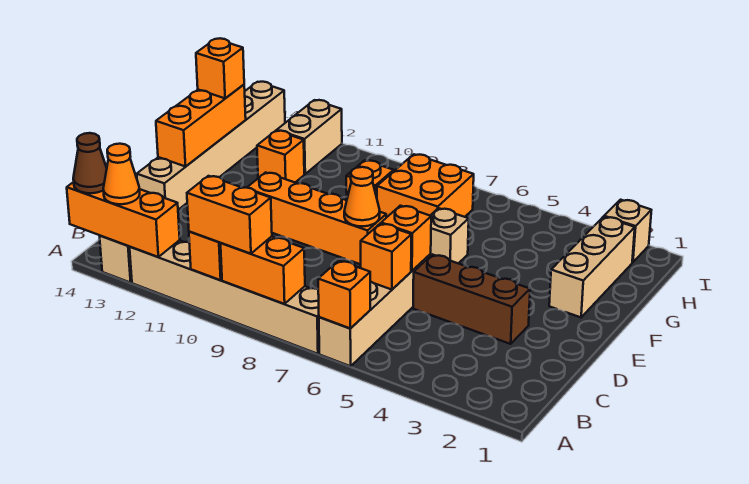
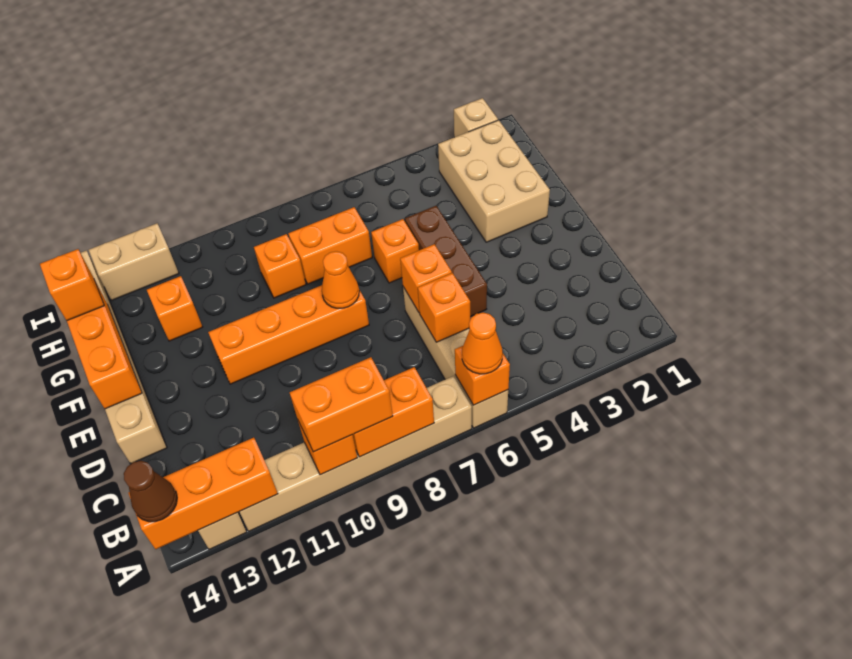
orange 1x1 cone [103,144,140,204] -> orange 1x1 cone moved to [462,313,503,374]
brown 1x3 brick [413,254,530,344] -> brown 1x3 brick turned to [405,206,487,317]
tan 1x3 brick [549,217,635,317] -> tan 2x3 brick [438,120,550,242]
tan 1x1 brick [430,208,469,263] -> orange 1x1 brick [371,219,419,283]
orange 2x2 brick [377,154,474,218] -> orange 1x2 brick [288,207,372,284]
tan 1x2 brick [277,100,342,174] -> tan 1x2 brick turned to [89,223,179,300]

